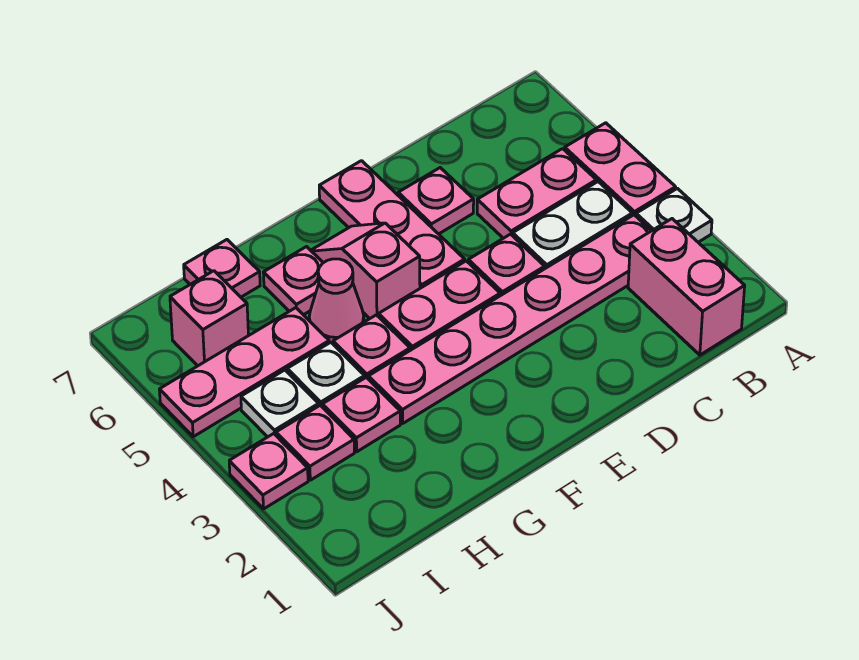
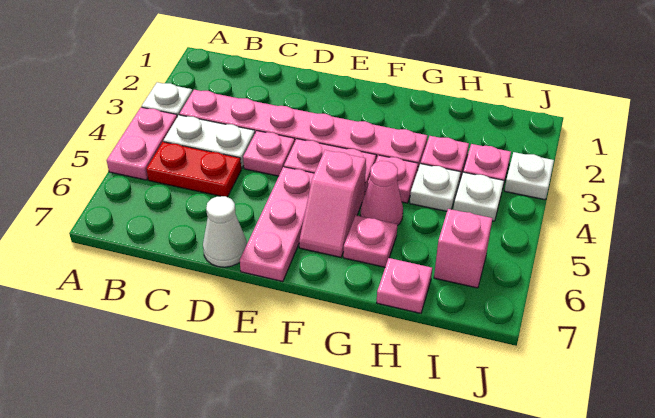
pink 1x2 brick [628,219,745,355] -> none
pink 1x2 plate [477,149,596,238] -> red 1x2 plate [146,142,241,197]
pink 1x1 plate [398,168,474,234] -> none
none -> white 1x1 cone [203,196,247,267]
pink 1x3 plate [159,308,329,437] -> none
pink 1x1 plate [229,434,308,509] -> white 1x1 plate [505,152,554,200]

